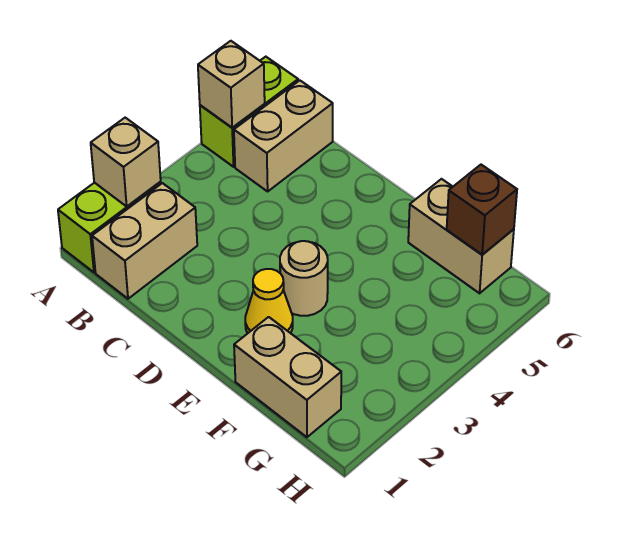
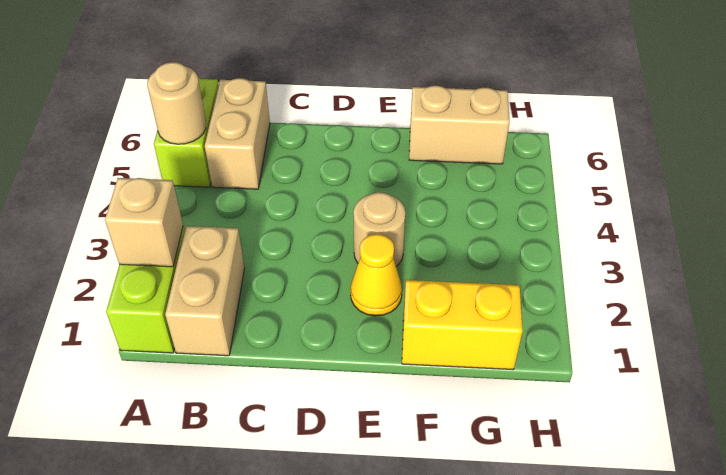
tan 1x1 brick [198,41,265,128] -> tan 1x1 round brick [147,62,206,144]
tan 1x2 brick [234,317,341,437] -> yellow 1x2 brick [402,280,523,369]
brown 1x1 brick [447,165,517,255] -> none

